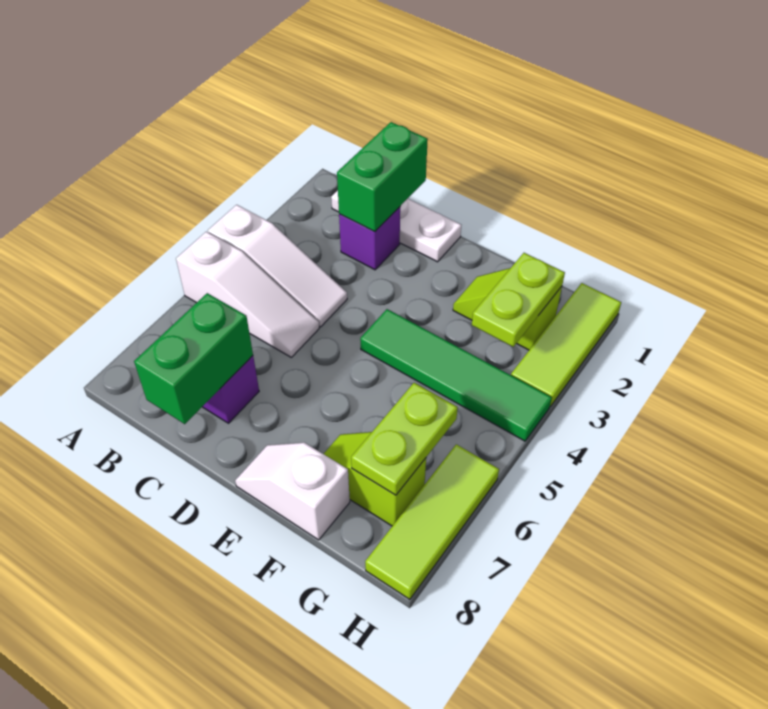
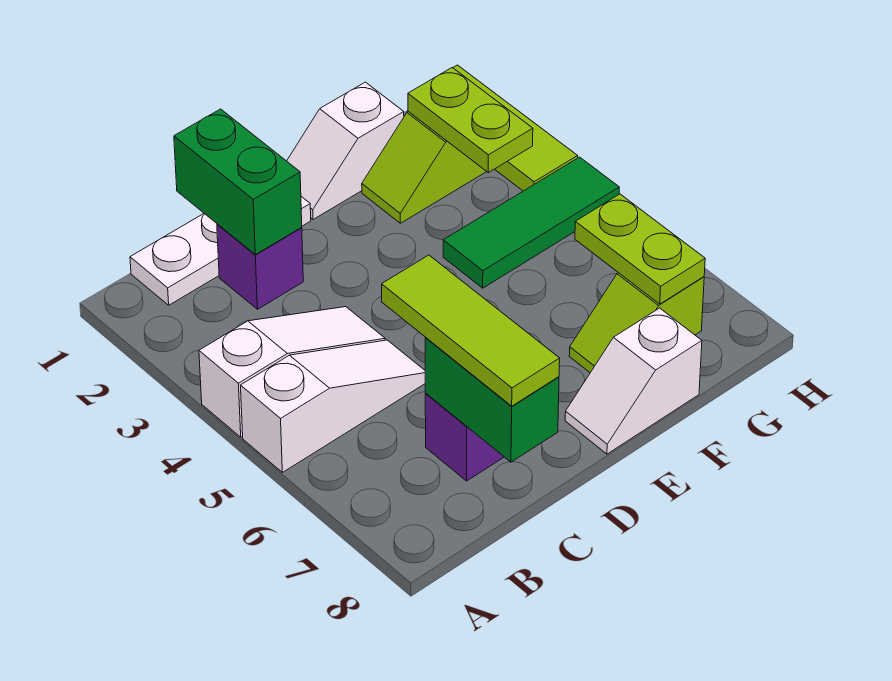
none -> white 1x2 slope [287,82,404,219]
green 1x4 tile [360,309,552,441] -> green 1x3 tile [443,157,619,288]
lime 1x3 tile [365,444,499,599] -> lime 1x3 tile moved to [382,255,560,406]

